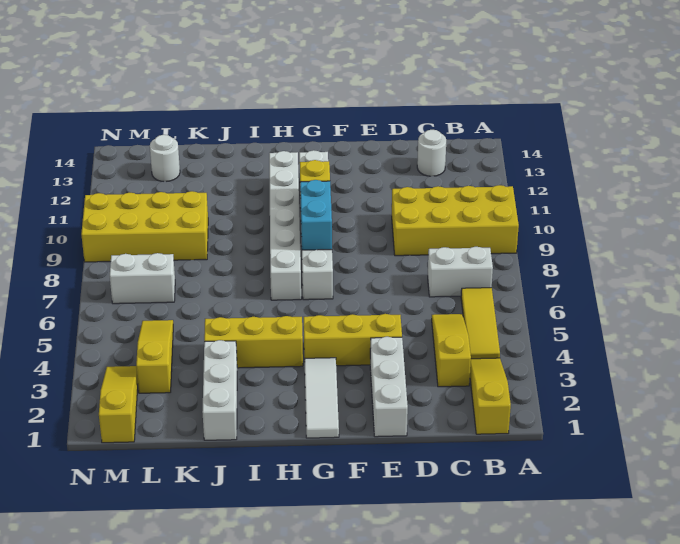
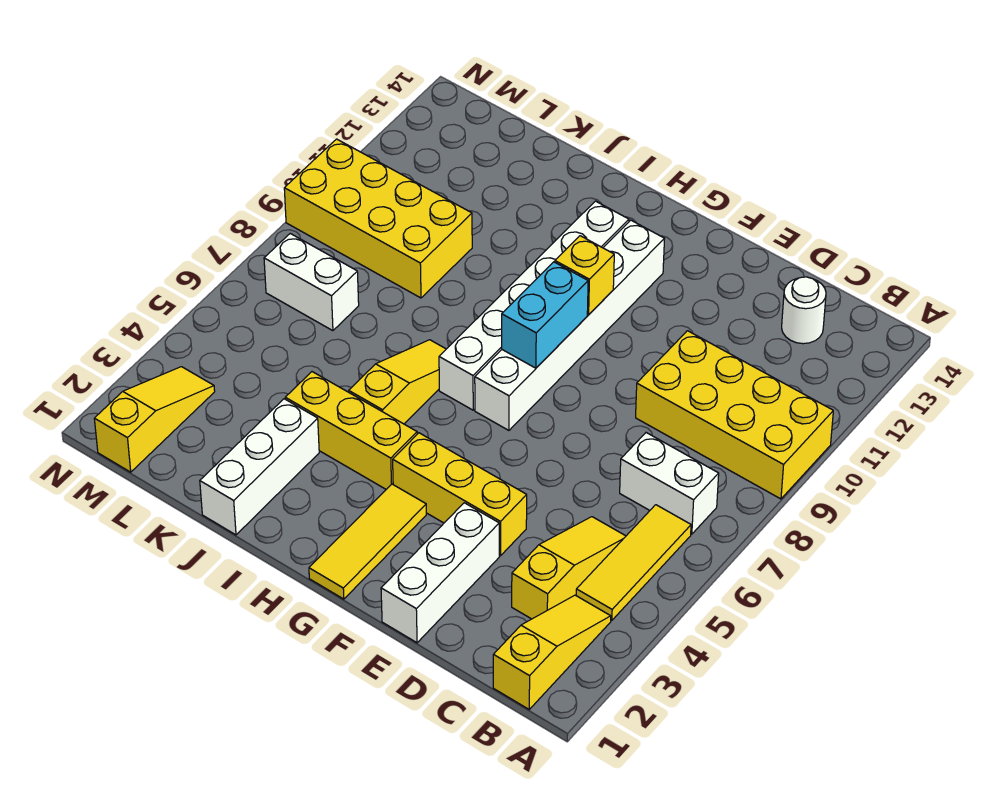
white 1x3 tile [304,358,339,438] -> yellow 1x3 tile [309,484,426,599]
yellow 1x3 slope [136,320,173,393] -> yellow 1x3 slope moved to [349,340,446,424]
white 1x1 round brick [150,135,180,182] -> none

